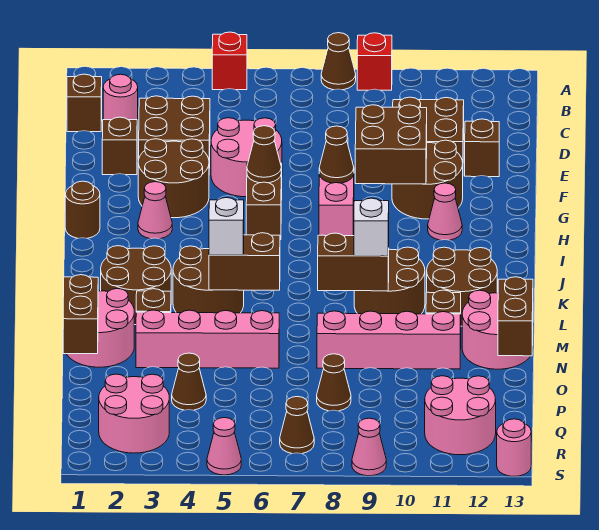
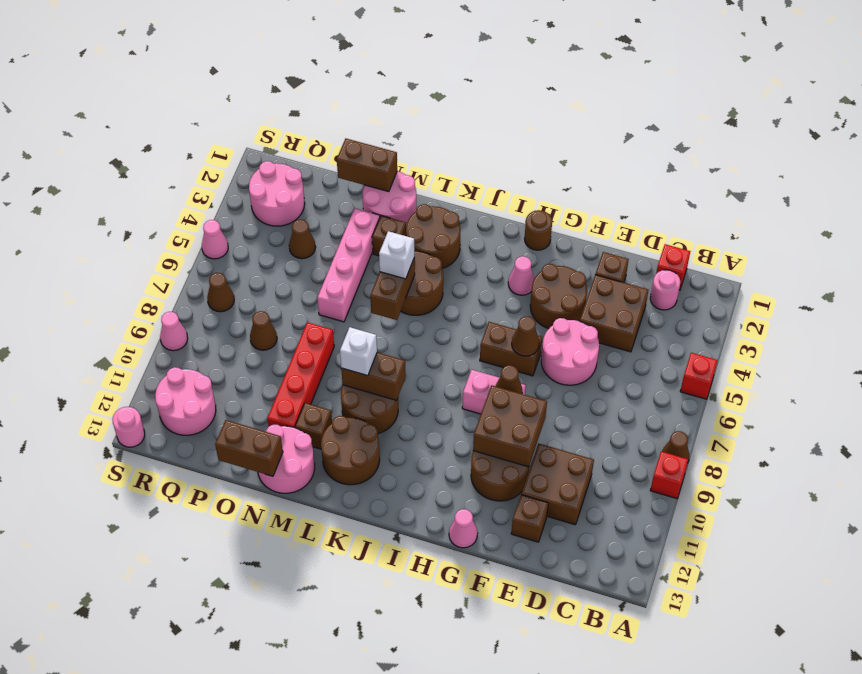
brown 1x1 brick [67,74,102,132] -> red 1x1 brick [656,244,690,290]
pink 1x1 cone [428,183,462,240] -> pink 1x1 cone moved to [449,509,478,548]
brown 1x2 brick [318,233,389,291] -> brown 1x2 brick turned to [341,352,406,401]
pink 1x4 brick [317,311,461,369] -> red 1x4 brick [267,322,334,428]

